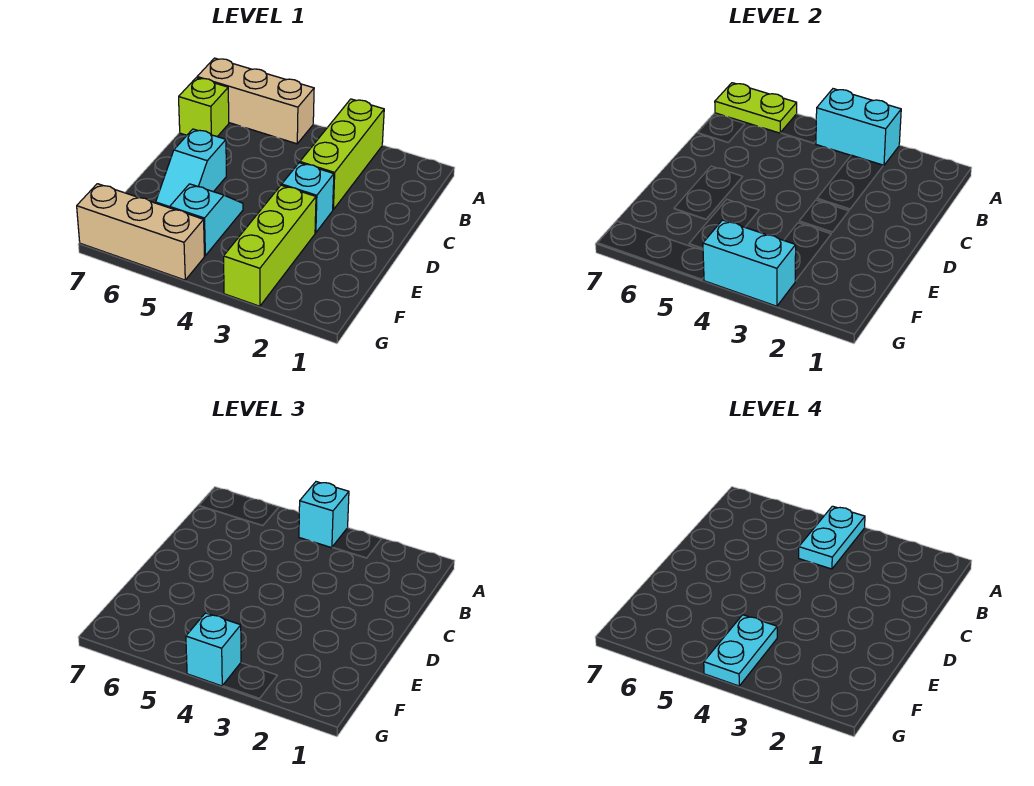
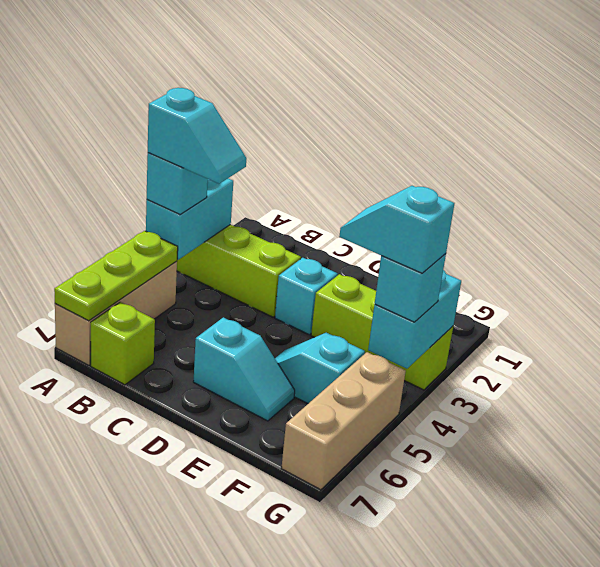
cyan 1x2 plate [799,506,865,569] -> cyan 1x2 slope [148,88,246,184]
lime 1x2 plate [715,83,797,133] -> lime 1x3 plate [54,231,178,321]
cyan 1x2 plate [704,615,777,686] -> cyan 1x2 slope [339,186,455,273]

